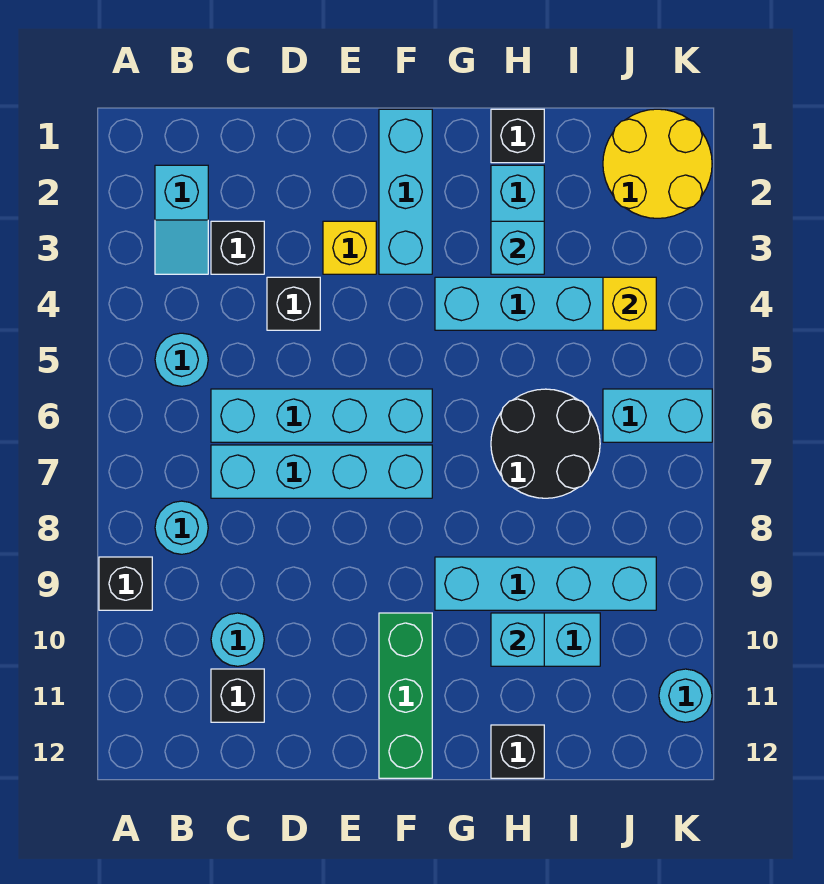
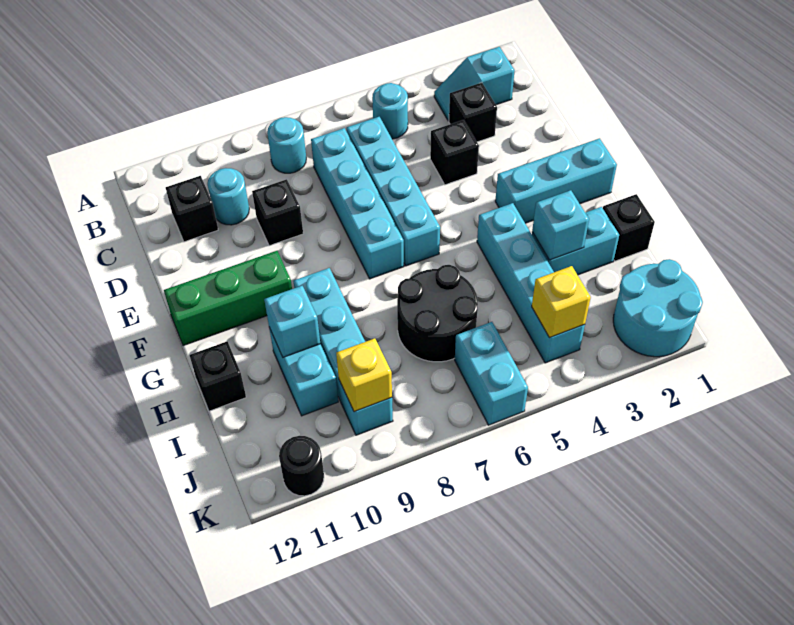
black 1x1 brick [99,557,152,610] -> black 1x1 brick moved to [252,179,303,246]
yellow 1x1 brick [323,221,376,274] -> yellow 1x1 brick moved to [336,338,392,412]
yellow 2x2 round brick [603,109,712,218] -> cyan 2x2 round brick [613,259,703,357]
cyan 1x1 round brick [659,669,712,722] -> black 1x1 round brick [279,436,324,496]

